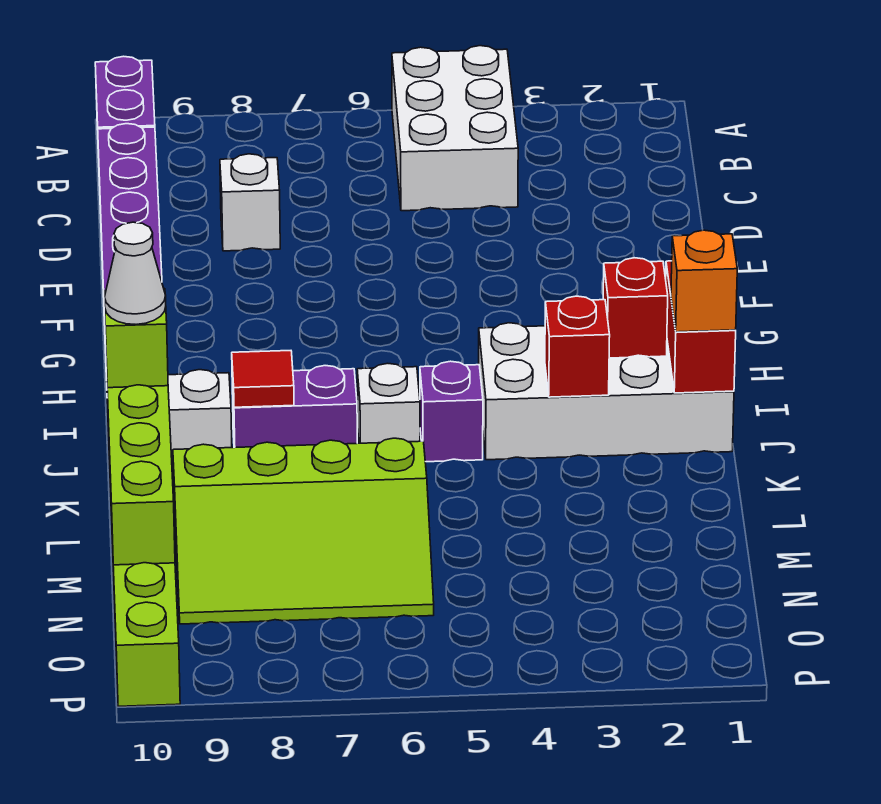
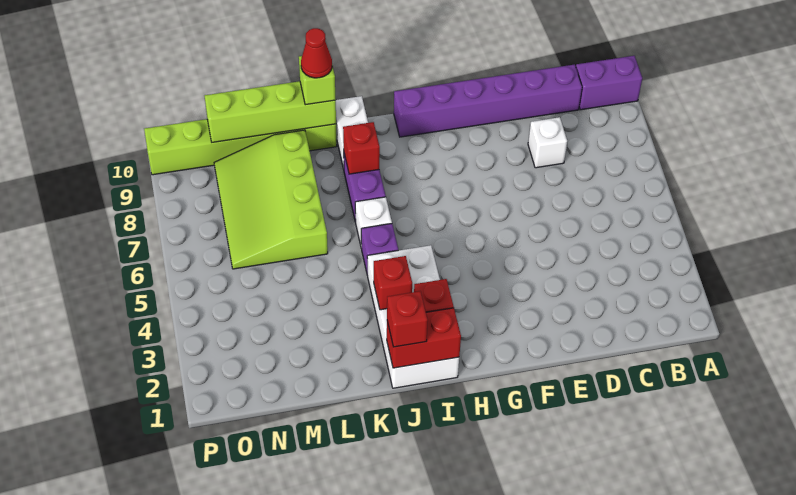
white 2x3 brick [392,46,518,211] -> none
orange 1x1 brick [671,230,737,332] -> red 1x1 brick [387,291,428,347]
red 1x1 tile [232,351,294,407] -> red 1x1 brick [343,122,380,174]
white 1x1 cone [105,222,166,324] -> red 1x1 cone [301,28,332,78]

